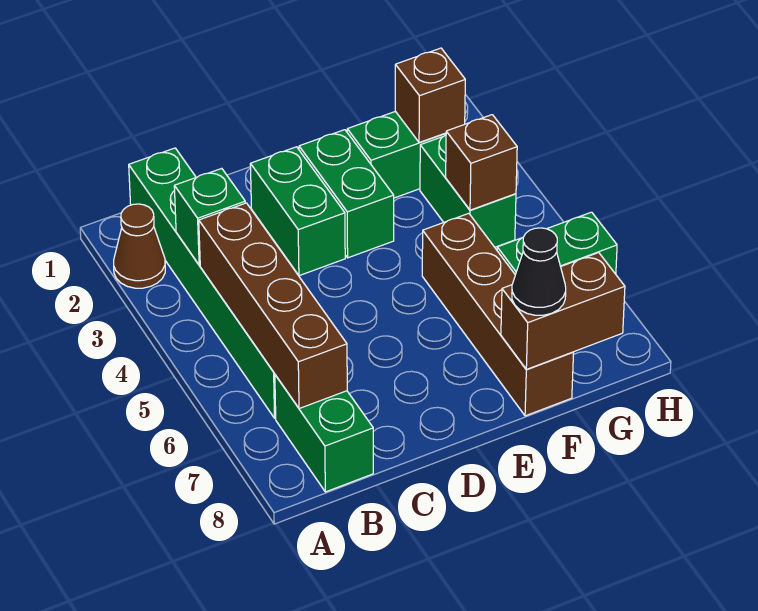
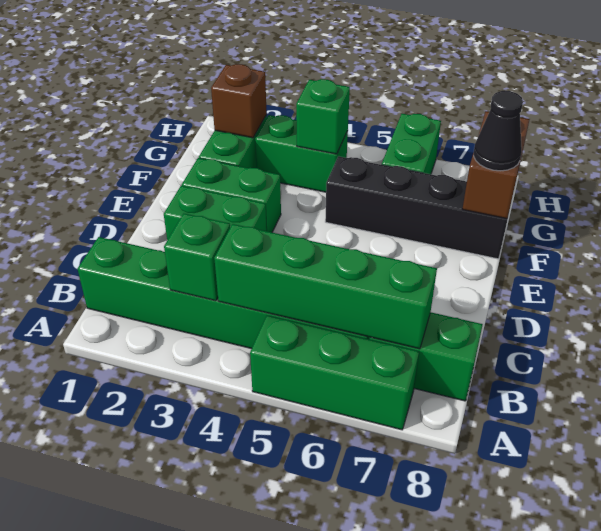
brown 1x1 cone [114,204,165,288] -> none
none -> green 1x3 brick [250,315,419,430]
brown 1x4 brick [199,203,347,409] -> green 1x4 brick [214,224,437,349]
brown 1x4 brick [422,213,574,416] -> black 1x4 brick [325,156,511,259]
brown 1x1 brick [446,115,517,210] -> green 1x1 brick [296,79,350,154]

